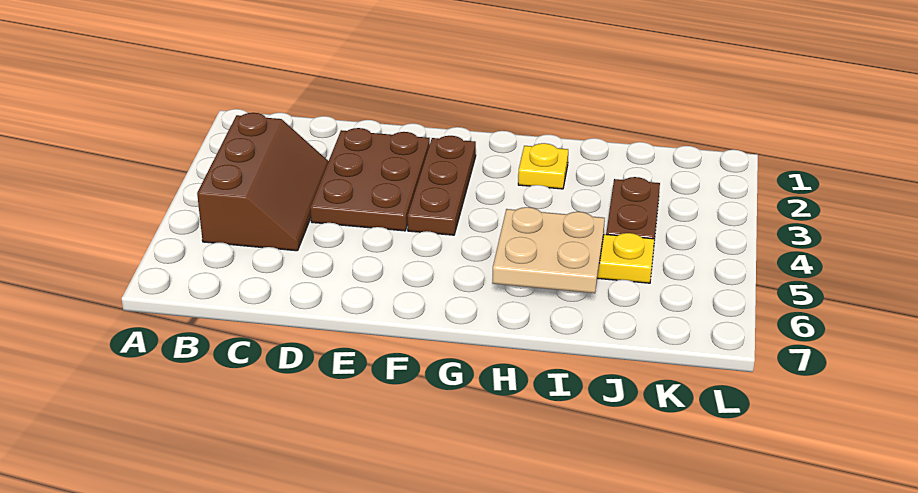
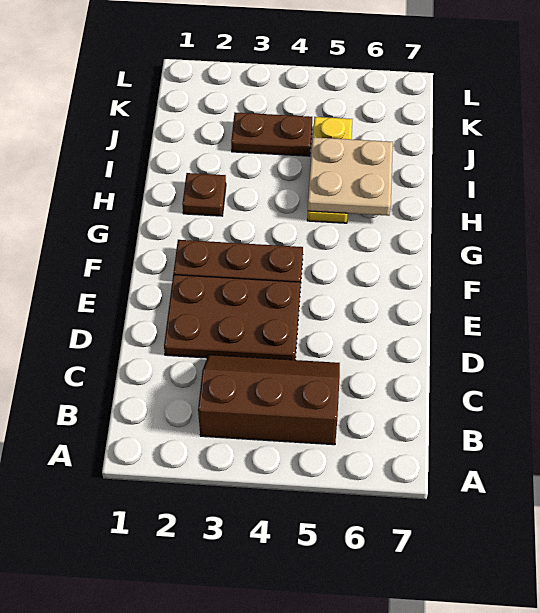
yellow 1x1 plate [518,143,568,189] -> brown 1x1 plate [182,173,226,216]

